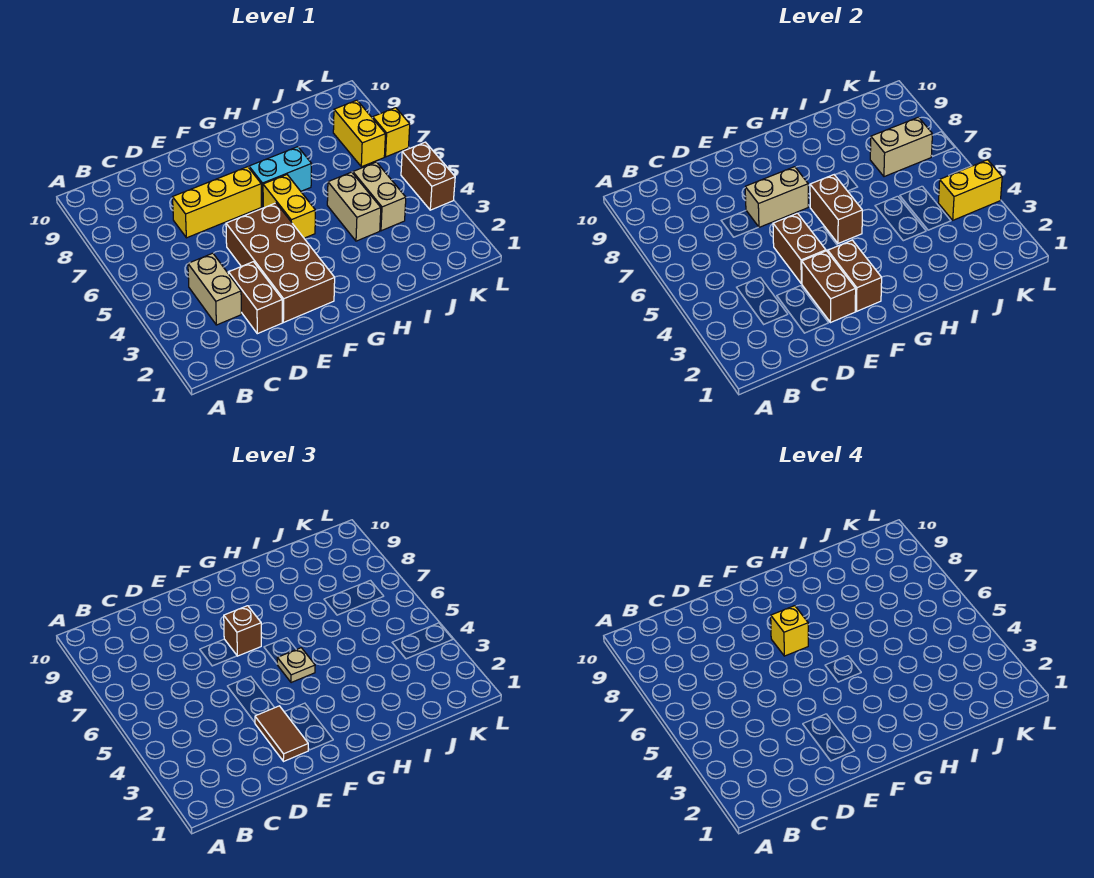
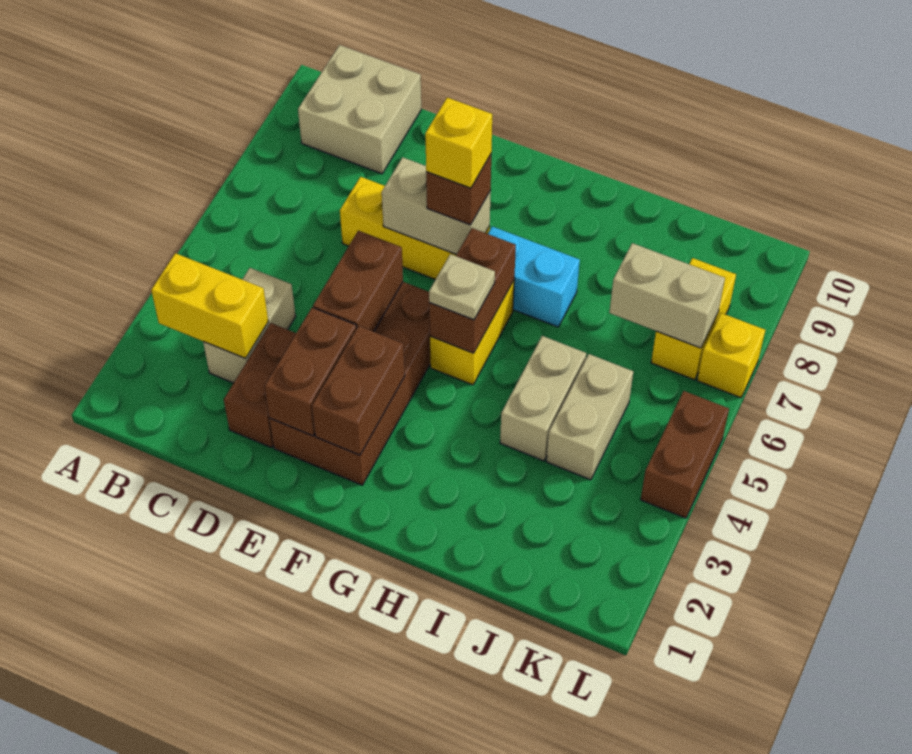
none -> tan 2x2 brick [298,45,421,174]
brown 1x2 tile [255,706,308,762] -> none
yellow 1x2 brick [938,160,1002,220] -> yellow 1x2 brick moved to [151,253,268,358]

